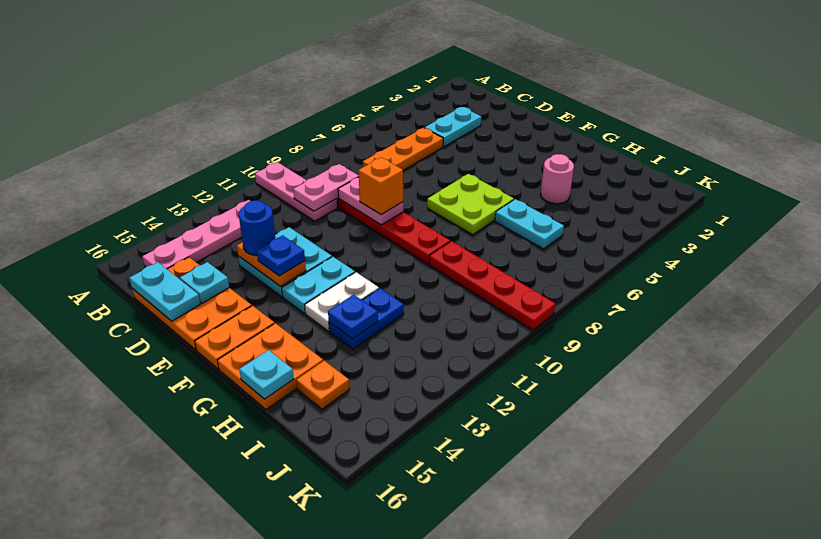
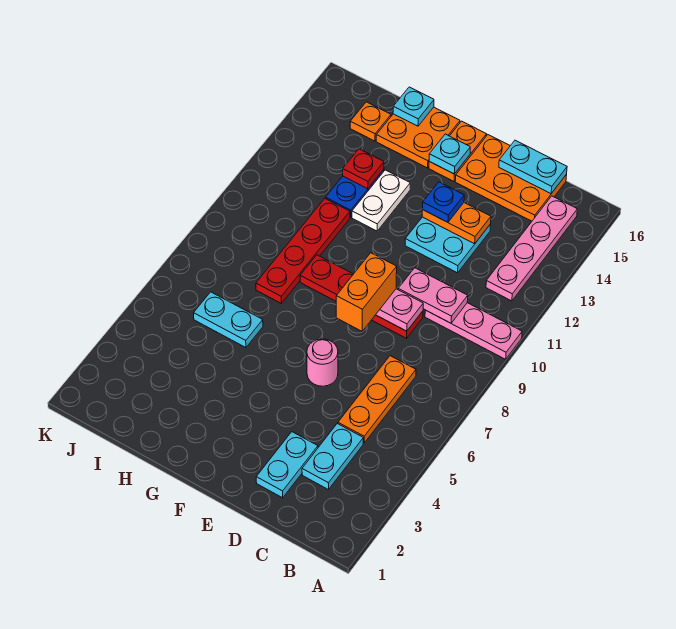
pink 1x2 plate [293,164,359,211] -> pink 1x2 plate turned to [398,268,468,323]
blue 1x1 round brick [239,201,275,255] -> none
cyan 1x1 plate [180,262,229,303] -> cyan 1x1 plate moved to [429,134,470,174]
orange 1x1 brick [359,157,403,215] -> orange 1x2 brick [336,253,397,331]
lime 2x2 plate [427,174,514,235] -> none
cyan 1x2 plate [282,257,355,314] -> cyan 1x2 plate moved to [256,432,318,498]
pink 1x1 round brick [541,154,574,204] -> pink 1x1 round brick moved to [307,339,338,386]
red 1x4 plate [429,241,556,330] -> red 1x4 plate turned to [256,198,350,303]
blue 1x1 plate [328,295,378,339] -> red 1x1 plate [343,149,384,189]

